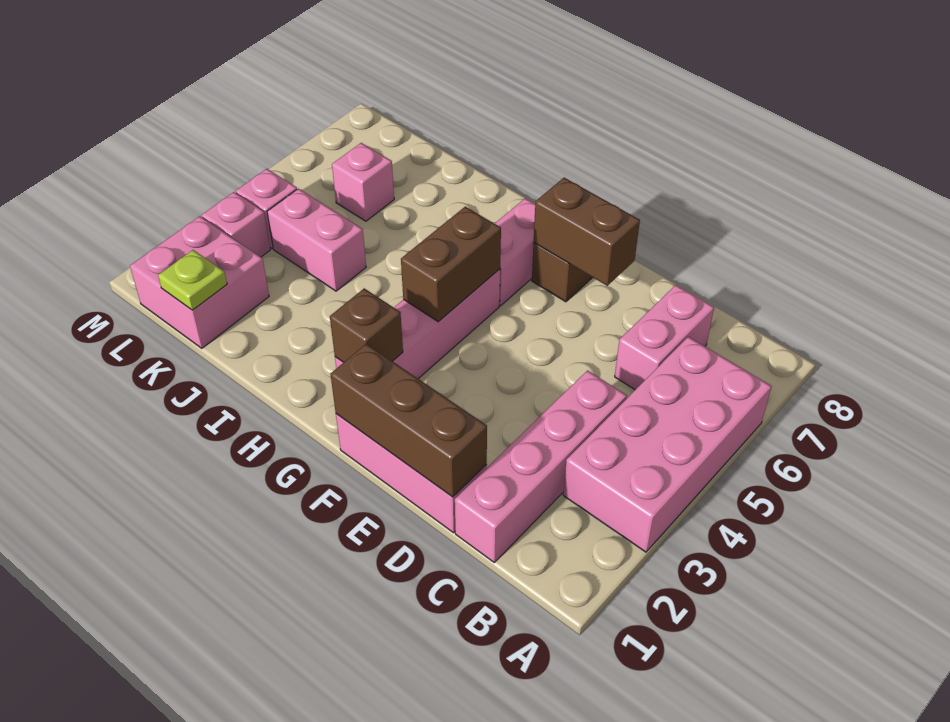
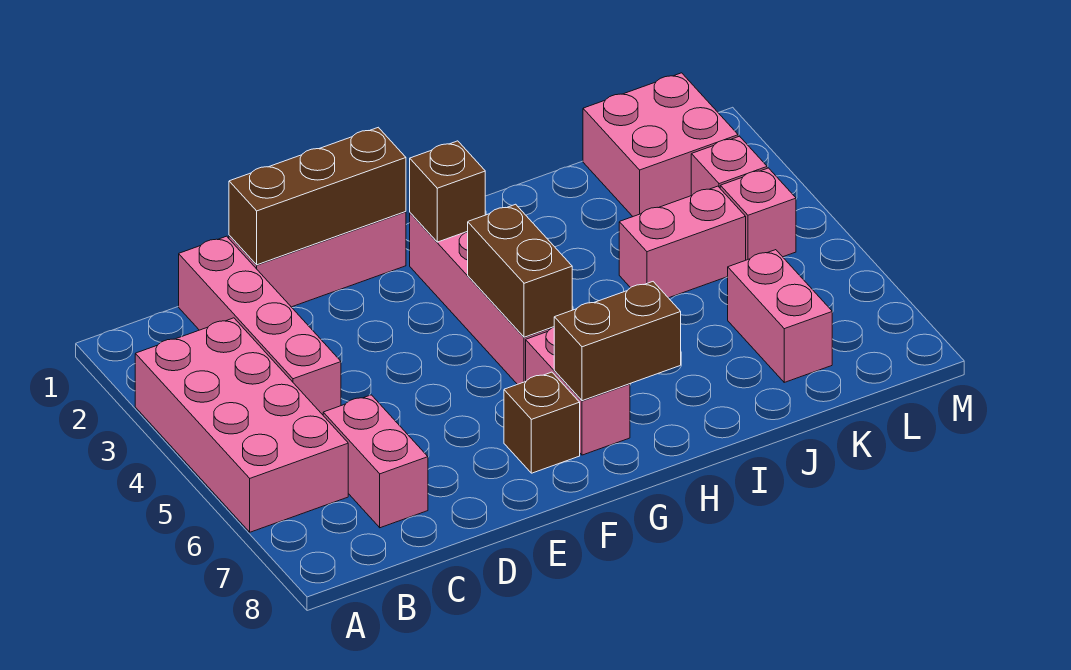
brown 1x2 brick [534,178,640,286] -> brown 1x2 brick moved to [554,282,681,401]
lime 1x1 plate [158,250,227,310] -> none
pink 1x1 brick [332,143,394,221] -> pink 1x2 brick [728,250,832,382]

